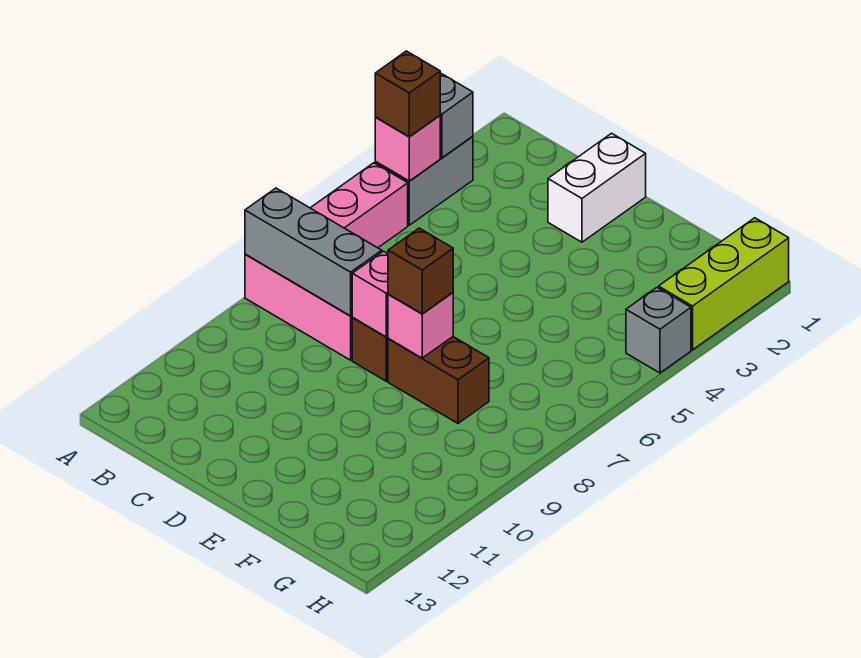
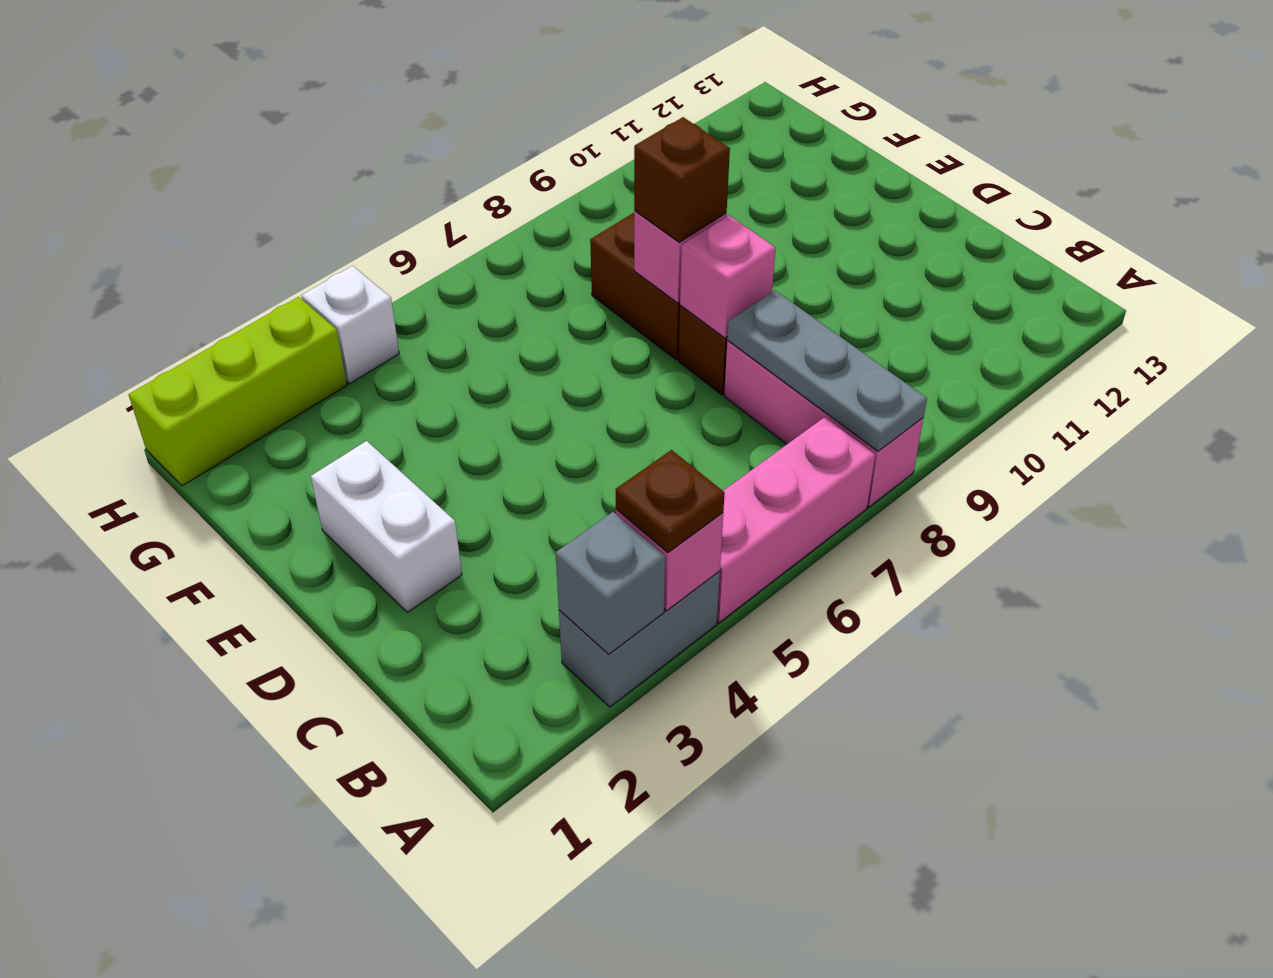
brown 1x1 brick [375,51,440,137] -> brown 1x1 plate [616,450,725,553]
grey 1x3 brick [245,188,382,316] -> grey 1x3 plate [727,290,927,451]
white 1x2 brick [548,133,646,242] -> white 1x2 brick turned to [311,441,462,612]
grey 1x1 brick [626,288,691,373] -> white 1x1 brick [301,266,399,384]

